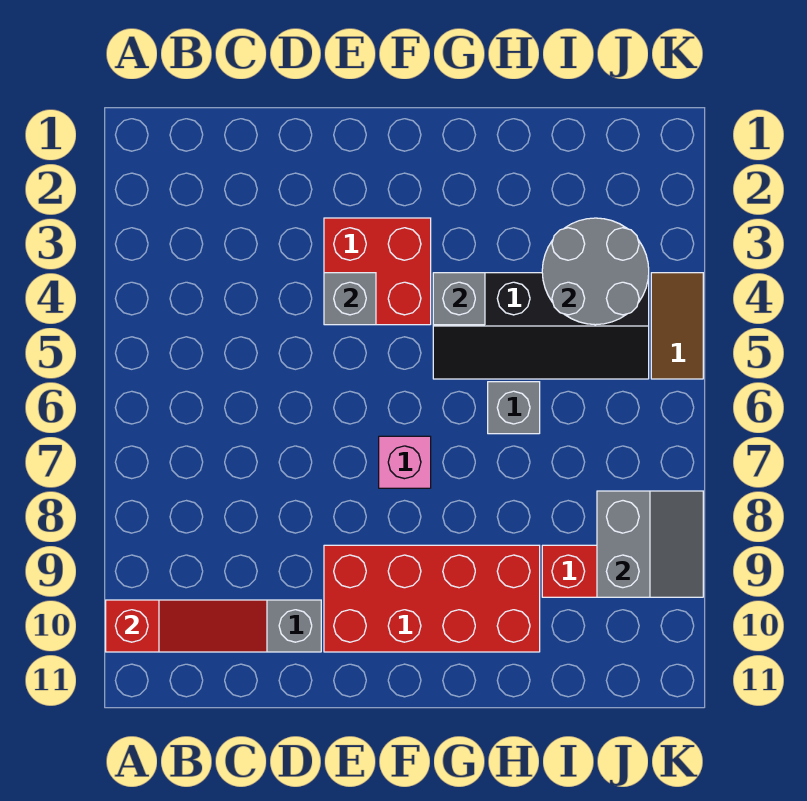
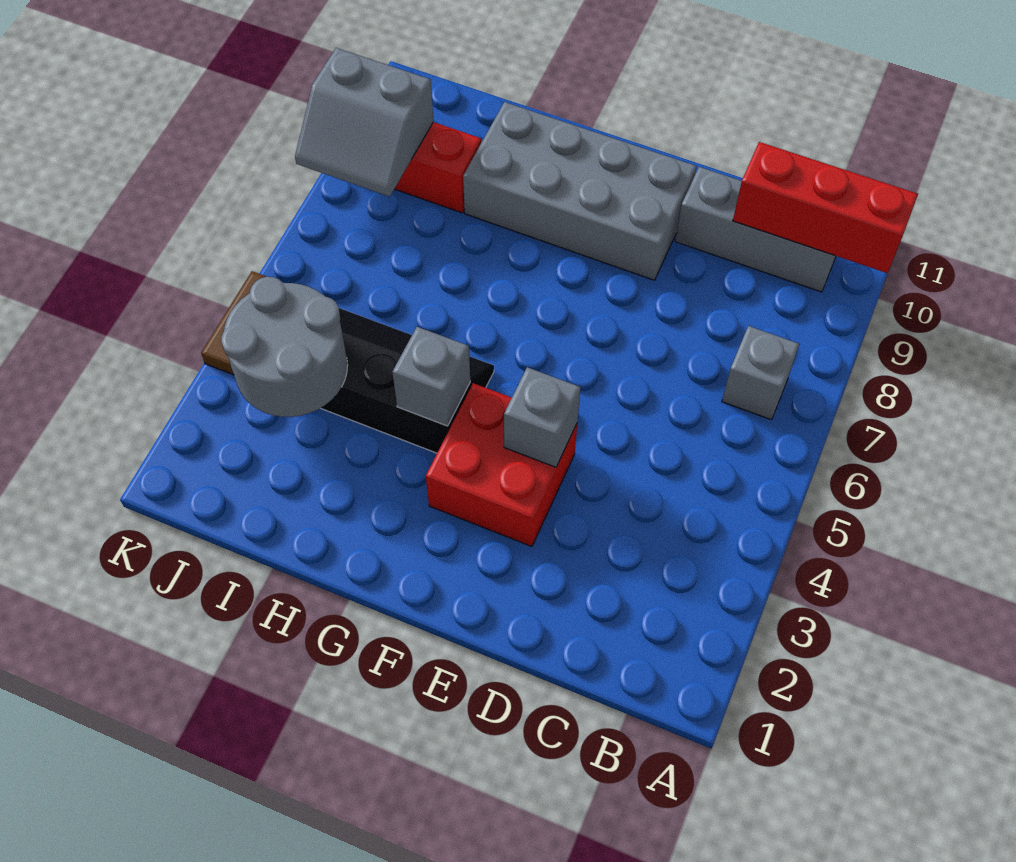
red 1x3 slope [106,600,267,652] -> red 1x3 brick [733,142,918,273]
red 2x4 brick [324,545,540,652] -> grey 2x4 brick [463,102,696,280]
pink 1x1 brick [379,436,431,488] -> none
grey 1x1 brick [488,382,540,434] -> grey 1x1 brick moved to [722,326,799,420]
grey 2x2 slope [597,491,703,597] -> grey 2x2 slope turned to [295,48,433,197]

